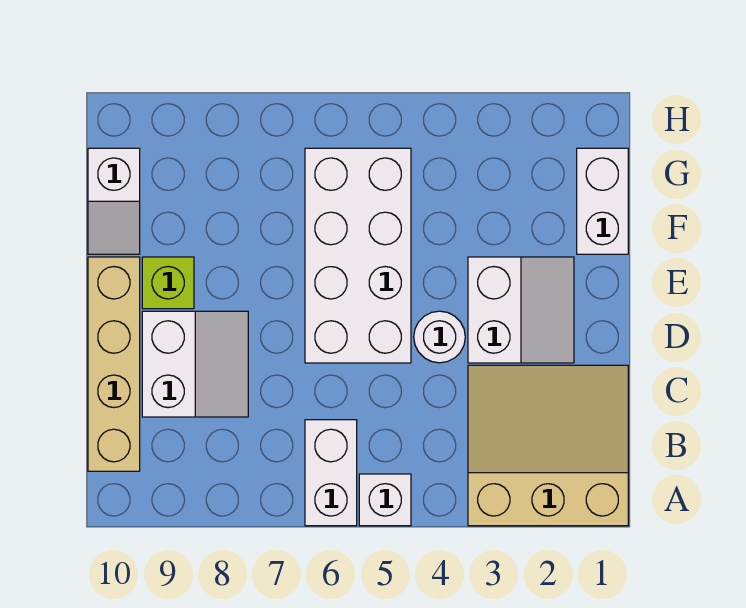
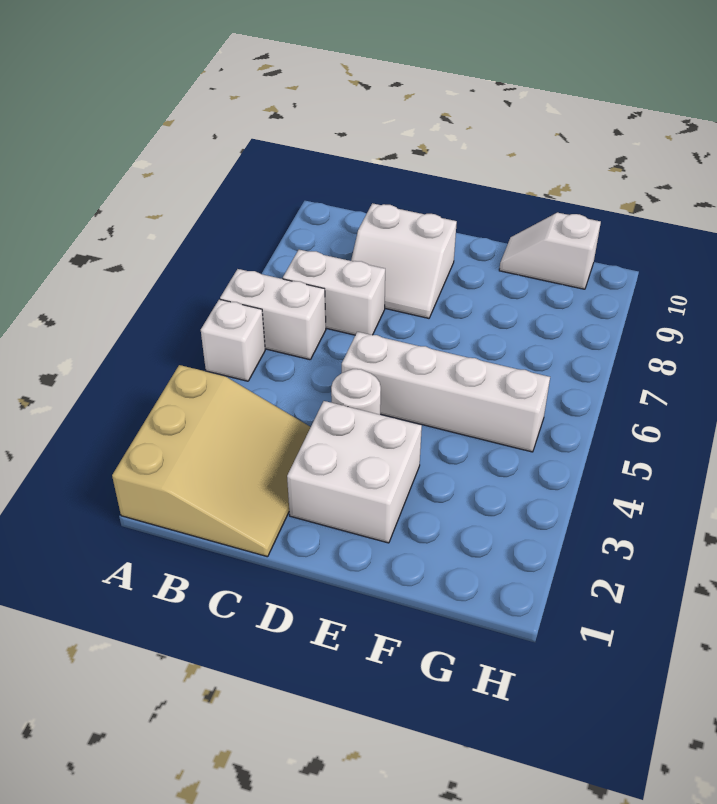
tan 1x4 brick [88,257,140,471] -> none
white 2x2 slope [468,257,574,363] -> white 2x2 brick [287,401,422,543]
white 2x4 brick [305,148,411,363] -> white 1x4 brick [342,332,550,452]
lime 1x1 brick [142,257,194,309] -> none
white 1x2 brick [577,148,628,254] -> white 1x2 brick moved to [283,250,385,335]

